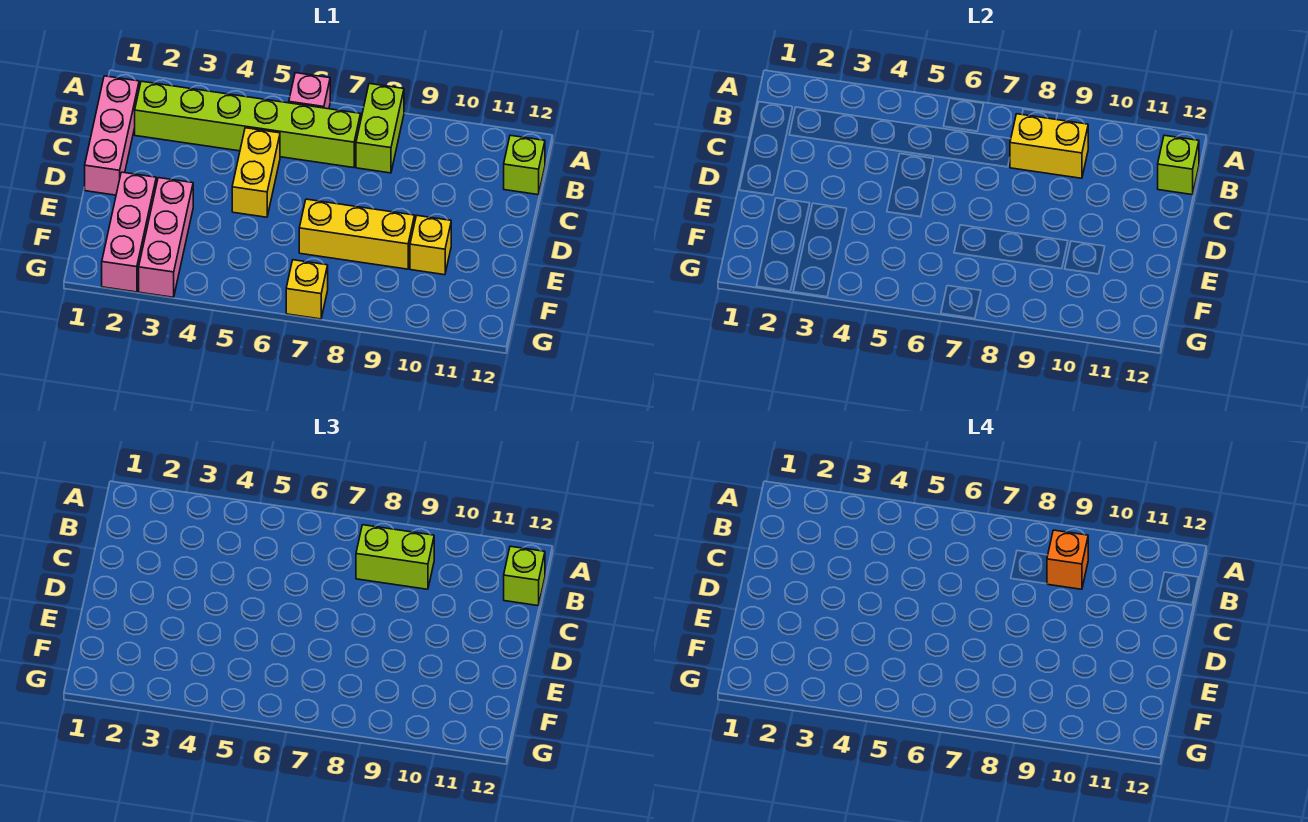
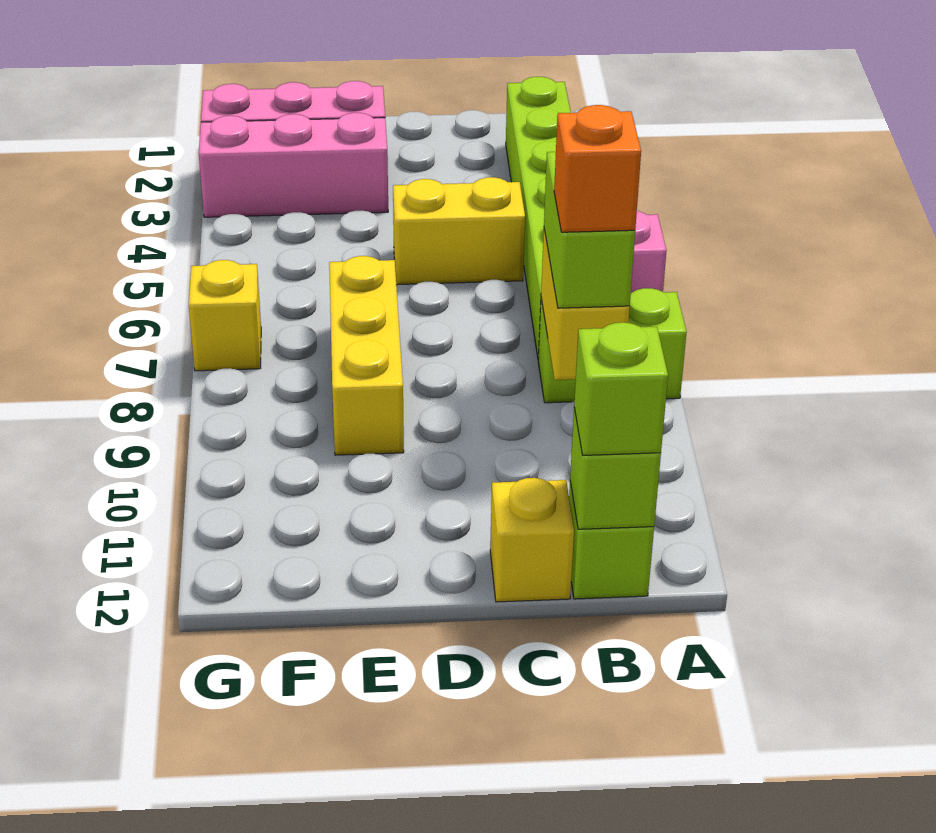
pink 1x3 brick [85,76,139,195] -> none
yellow 1x1 brick [410,216,451,275] -> yellow 1x1 brick moved to [490,478,574,602]

